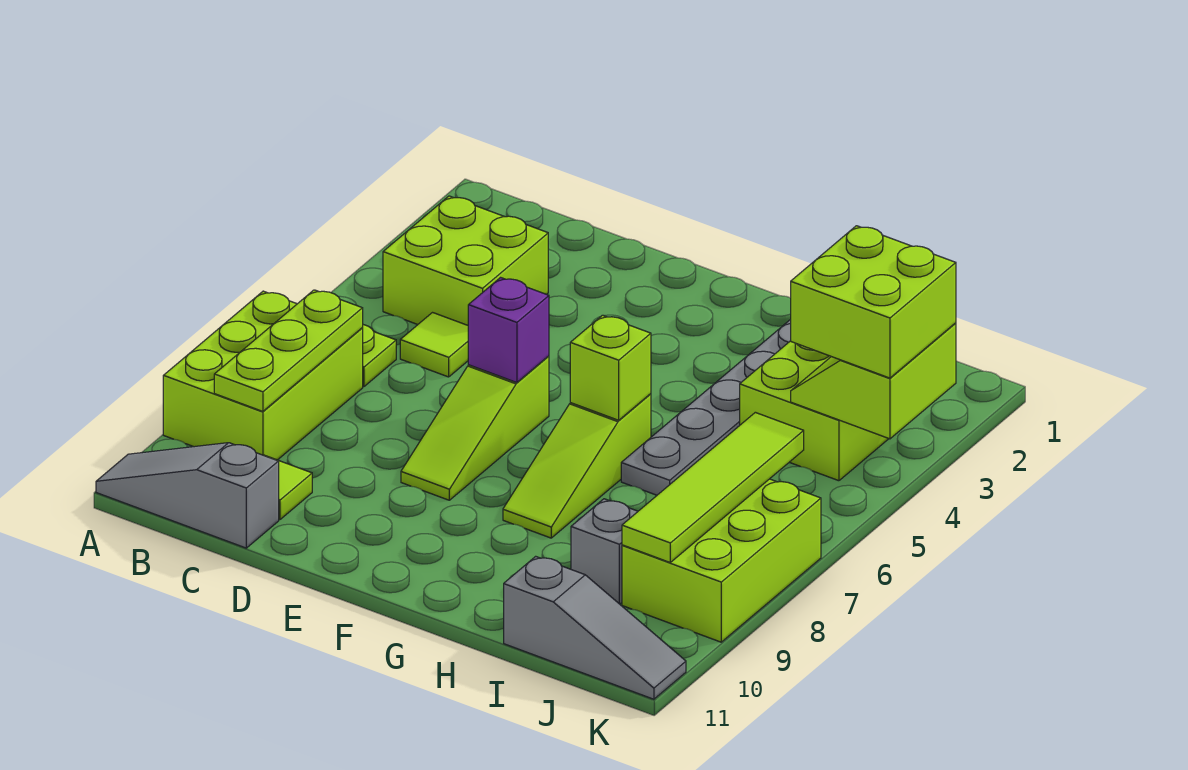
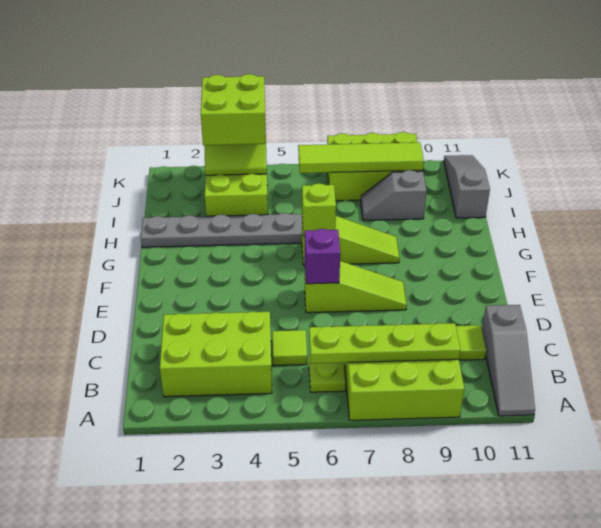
lime 2x2 brick [383,196,548,325] -> lime 2x3 brick [160,311,272,397]
lime 1x3 plate [214,290,363,411] -> lime 1x4 plate [309,323,460,364]

